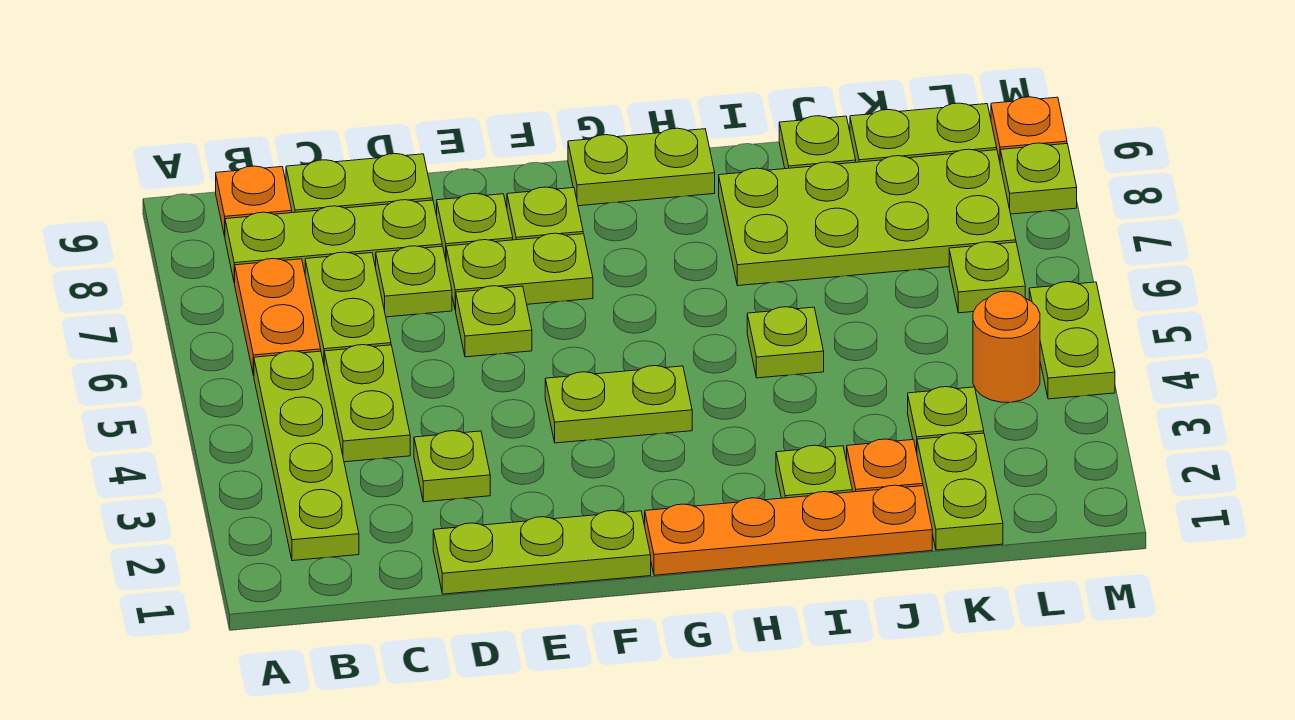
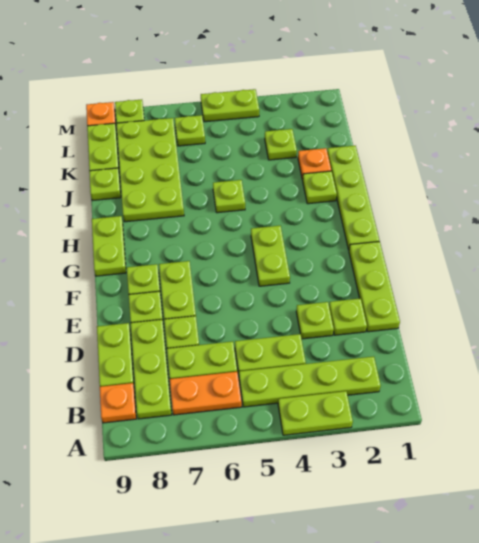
lime 1x1 plate [456,286,532,357] -> lime 1x1 plate moved to [329,298,367,335]
orange 1x4 plate [645,485,932,575] -> lime 1x4 plate [327,146,379,250]
lime 1x2 plate [917,433,1003,550] -> lime 1x2 plate moved to [278,391,353,435]
orange 1x1 round brick [973,291,1040,402] -> none

